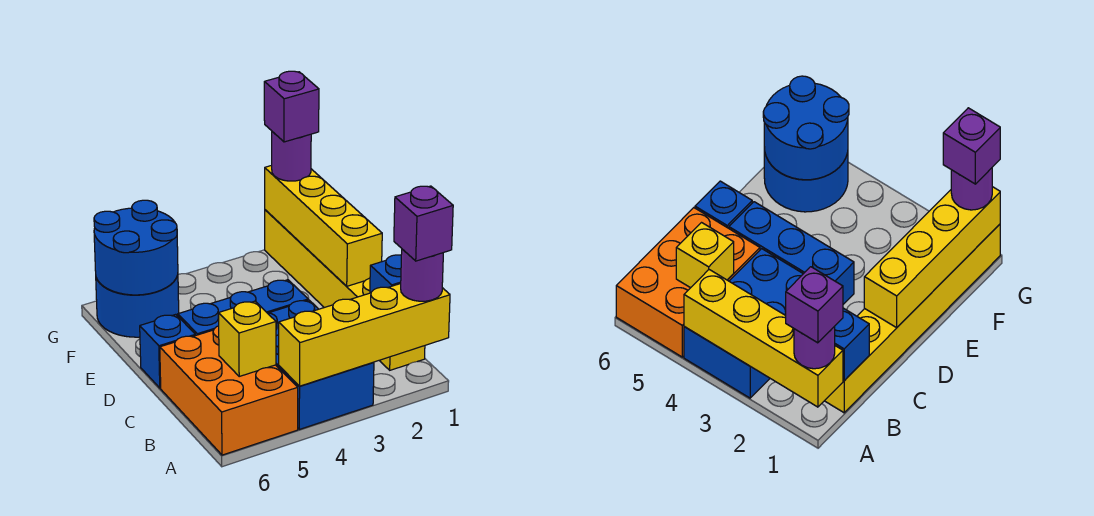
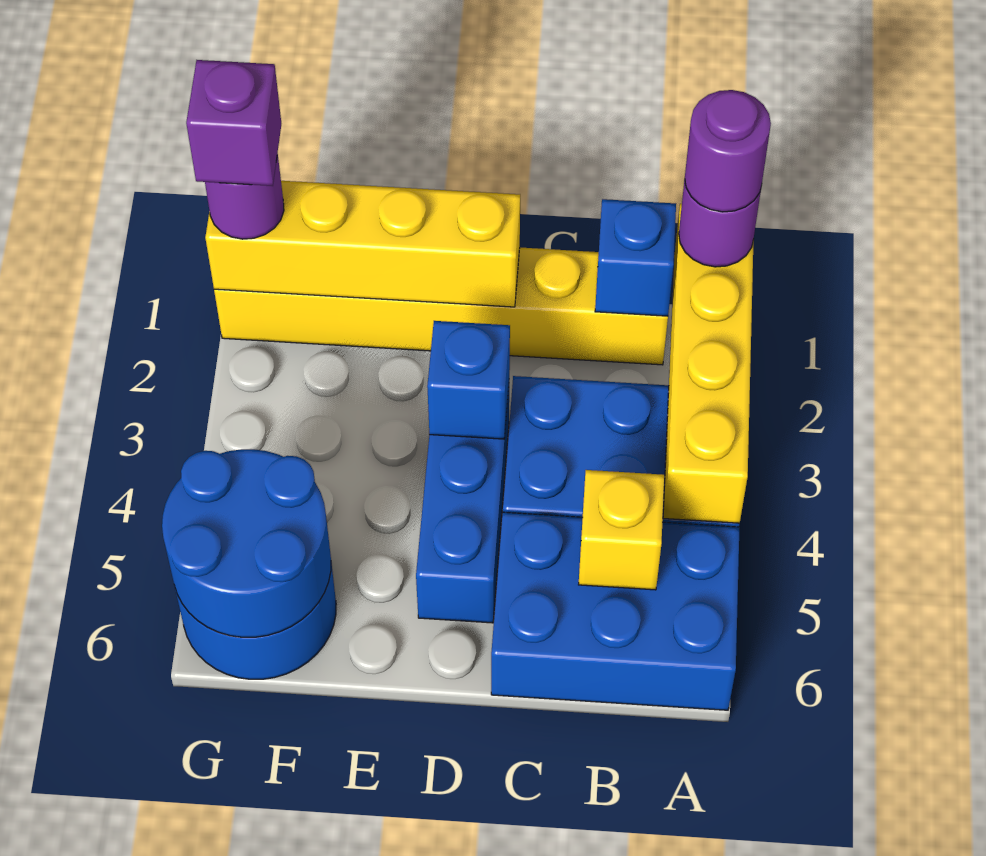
purple 1x1 brick [394,186,453,261] -> purple 1x1 round brick [685,90,771,212]
orange 2x3 brick [160,326,298,455] -> blue 2x3 brick [491,512,740,710]
blue 1x1 brick [140,314,195,388] -> blue 1x1 brick moved to [427,321,510,439]

